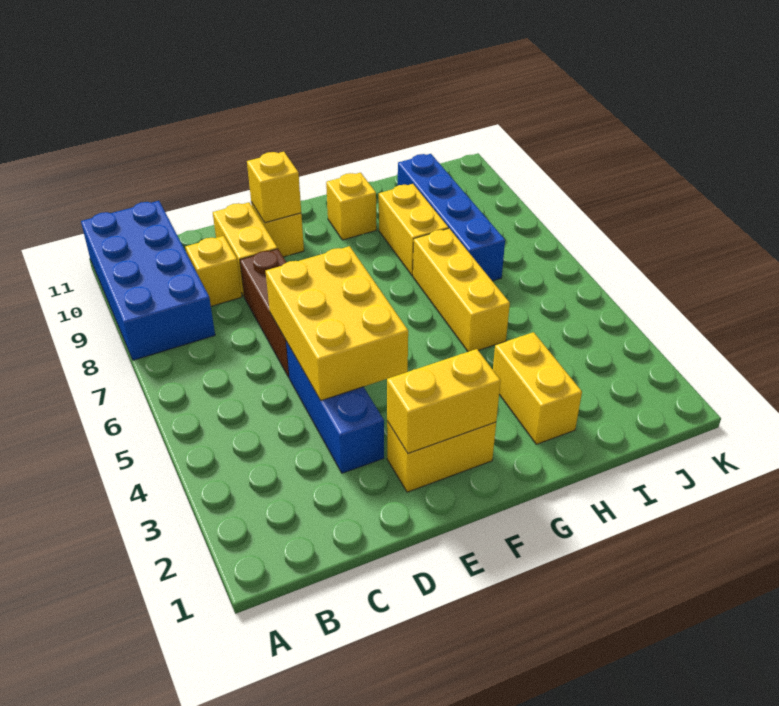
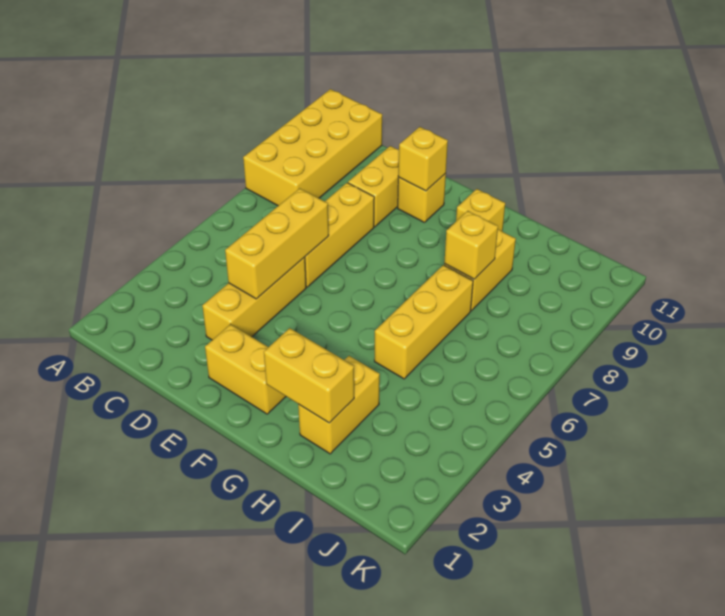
blue 2x4 brick [81,201,215,360] -> yellow 2x4 brick [243,89,382,206]
yellow 1x1 brick [185,236,242,306] -> yellow 1x1 brick moved to [444,211,498,279]
blue 1x3 brick [286,342,384,473] -> yellow 1x3 brick [202,257,306,340]
yellow 2x3 brick [266,246,408,401] -> yellow 1x3 brick [225,188,329,299]
brown 1x3 brick [240,249,289,377] -> yellow 1x3 brick [305,183,374,287]
yellow 1x2 brick [387,349,501,453] -> yellow 1x2 brick moved to [264,328,354,423]
blue 1x4 brick [398,154,505,281] -> none

